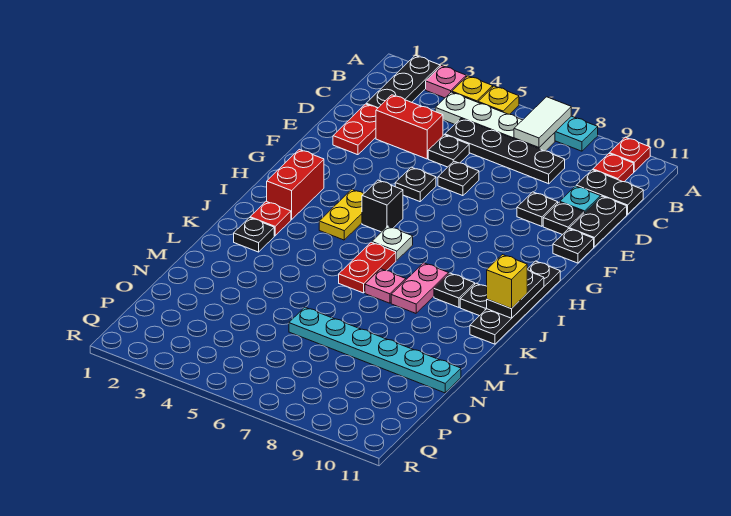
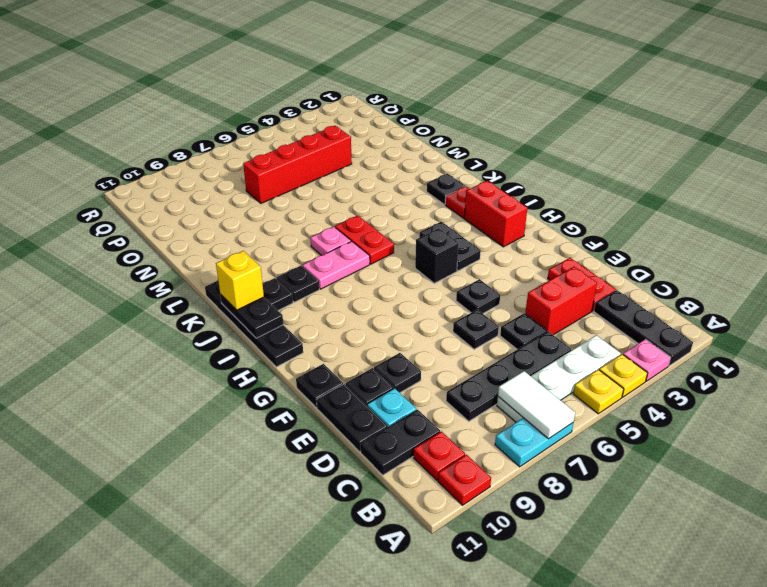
yellow 1x2 plate [319,189,364,240] -> black 1x2 plate [419,222,481,271]
white 1x1 plate [372,226,413,260] -> none
pink 1x2 plate [391,263,449,313] -> pink 1x2 plate turned to [303,241,370,289]
cyan 1x6 plate [289,307,461,393] -> none
none -> red 1x4 brick [243,126,352,203]

